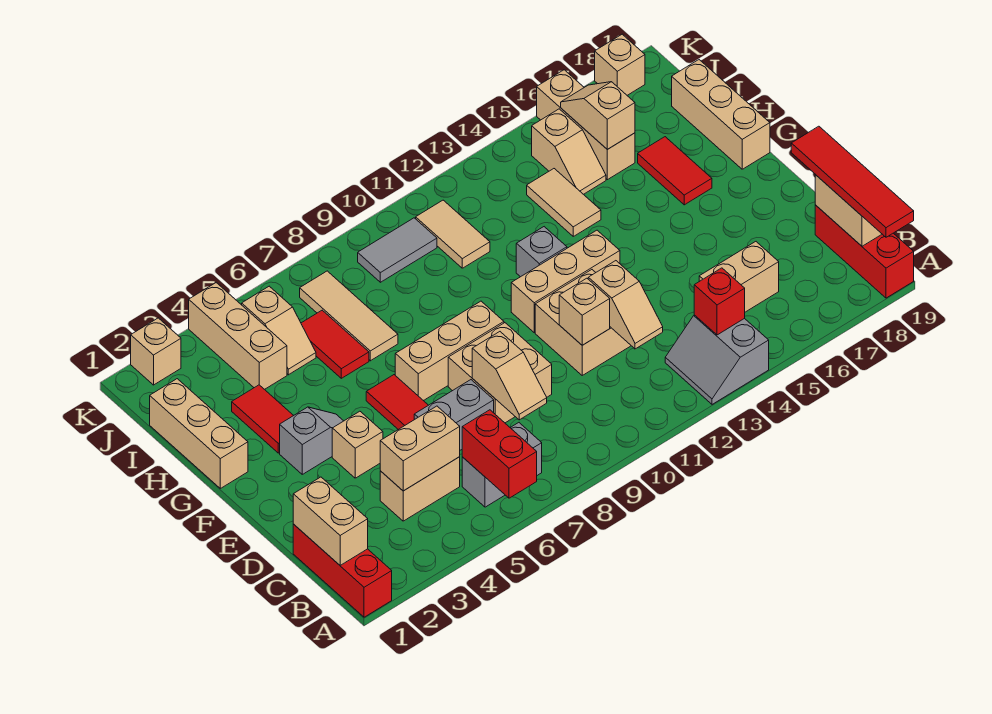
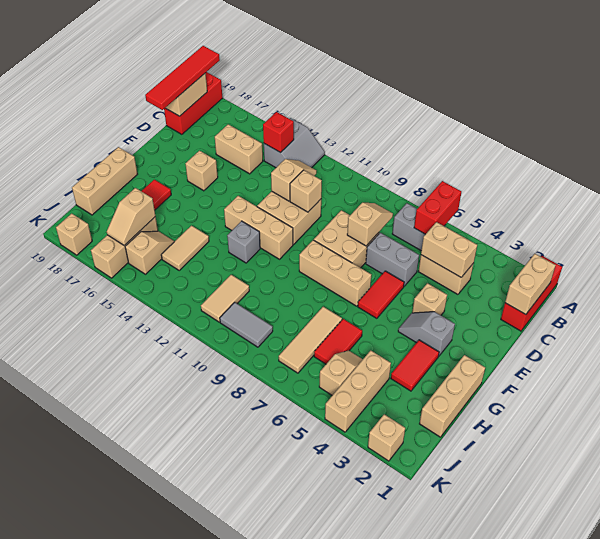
none -> tan 1x1 brick [186,151,218,191]

